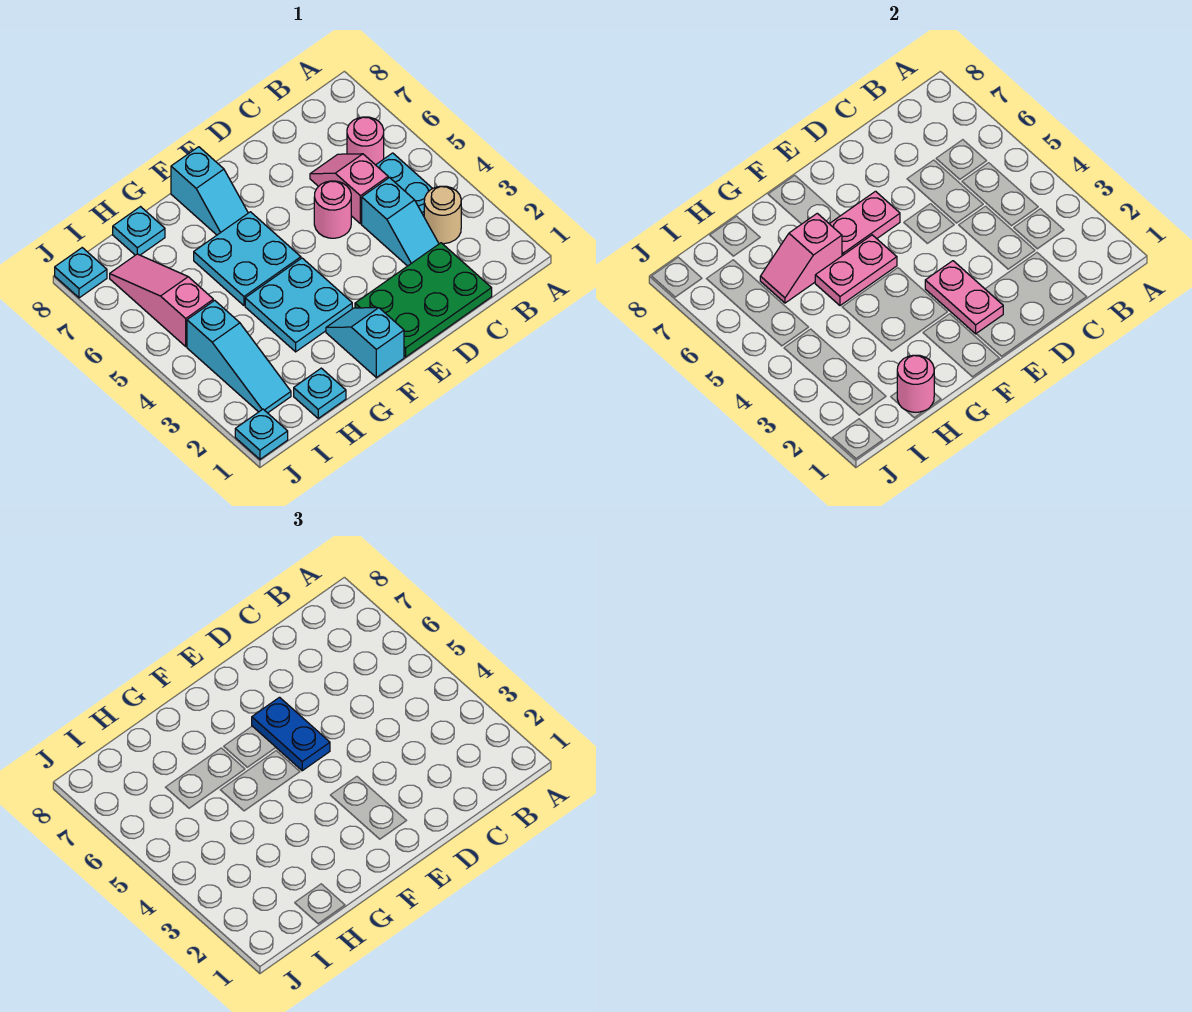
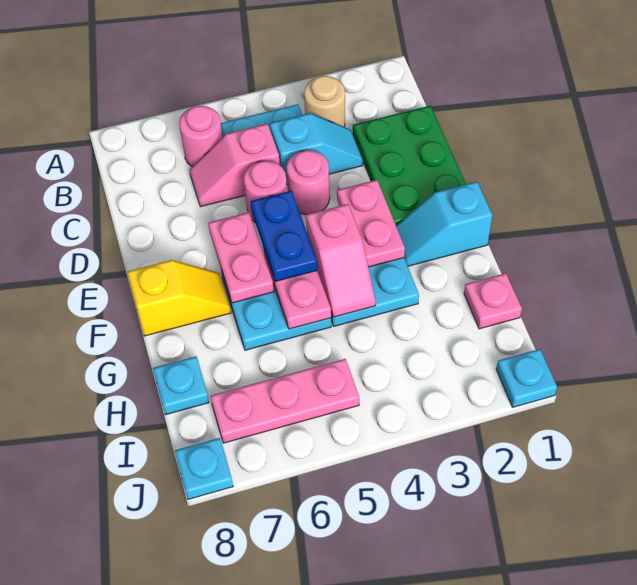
pink 1x2 plate [925,261,1003,334] -> pink 1x2 plate turned to [337,180,405,267]
blue 1x2 plate [252,697,330,771] -> blue 1x2 plate turned to [250,191,317,282]
cyan 1x2 slope [171,147,248,235] -> yellow 1x2 slope [128,260,231,336]
pink 1x2 slope [760,213,842,303] -> pink 1x2 slope moved to [306,204,375,317]
cyan 1x1 plate [294,368,346,418] -> pink 1x1 plate [464,273,522,329]
pink 1x1 round brick [897,355,934,412] -> pink 1x1 round brick moved to [287,150,330,215]
cyan 1x3 slope [187,300,291,413] -> none
pink 1x3 slope [110,254,213,346] -> pink 1x3 plate [210,359,359,443]

